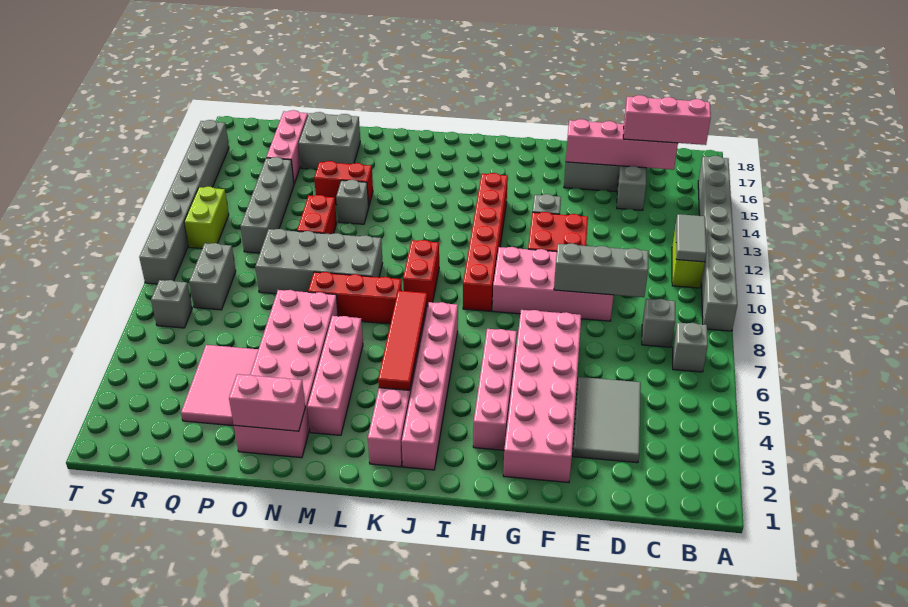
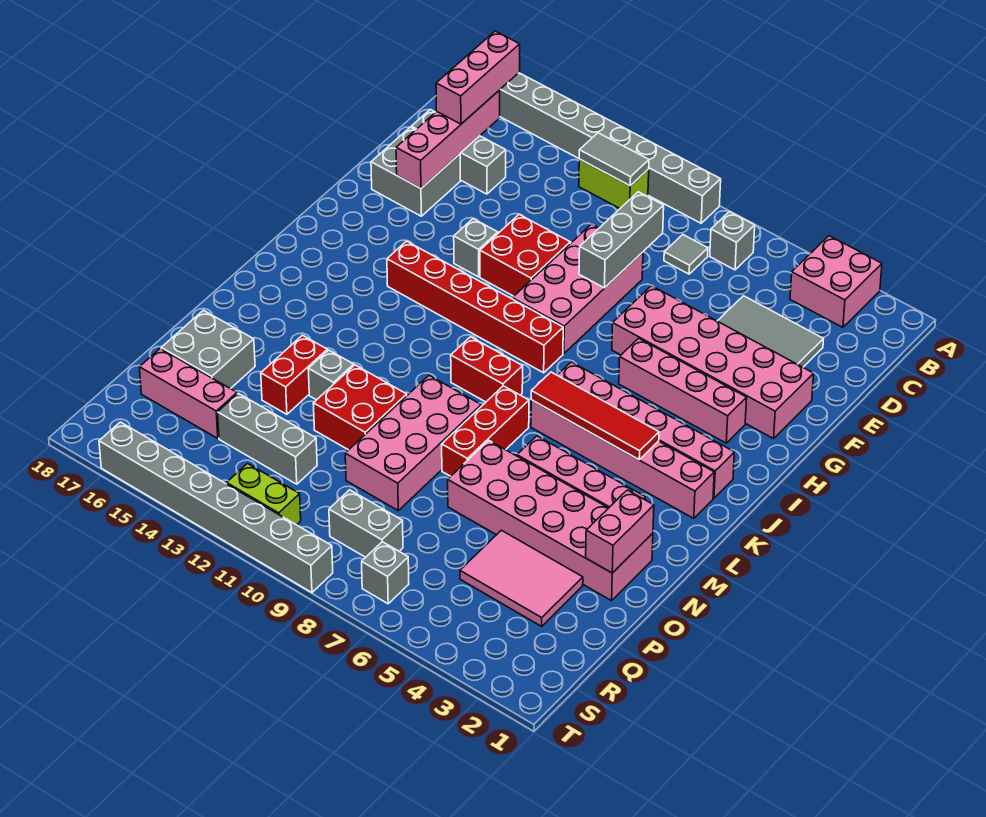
none -> pink 2x2 brick [790,236,882,327]
grey 1x1 brick [642,299,675,347] -> grey 1x1 tile [664,235,708,274]
grey 2x4 brick [255,229,383,294] -> pink 2x4 brick [345,376,481,510]
red 1x2 brick [297,195,337,234] -> red 2x2 brick [313,365,407,450]
grey 1x4 brick [240,157,294,253] -> grey 1x3 brick [218,393,317,484]

